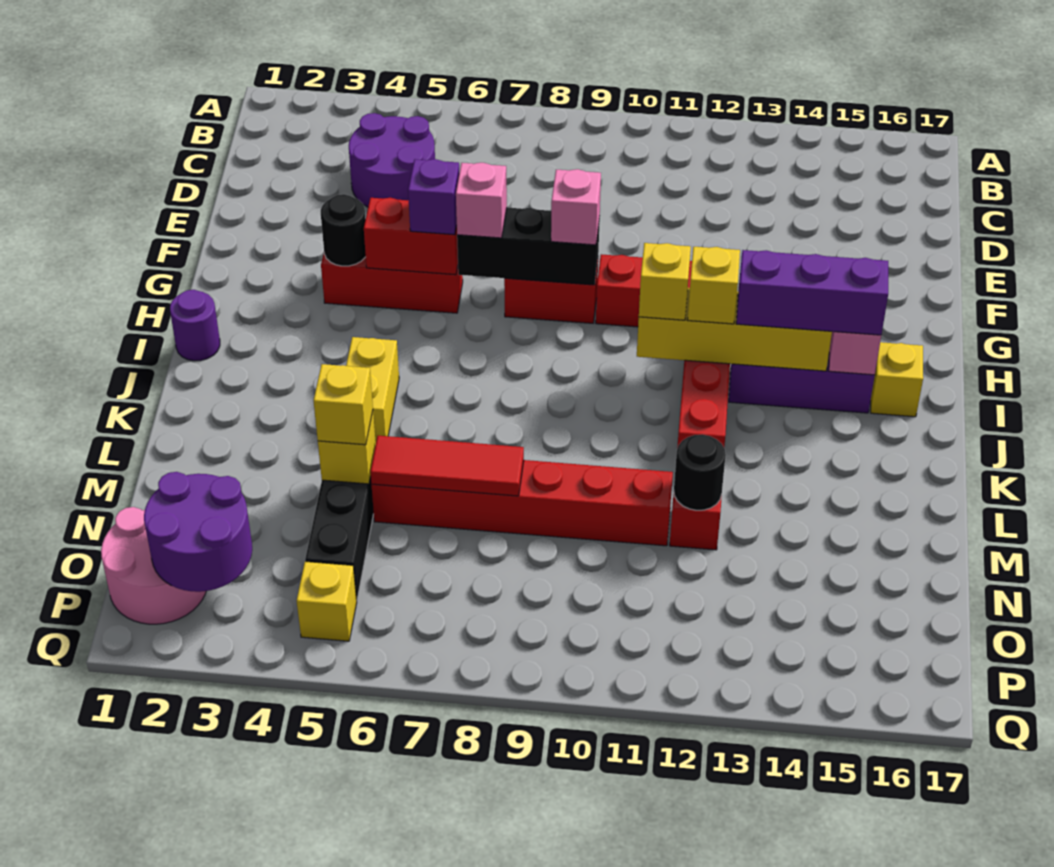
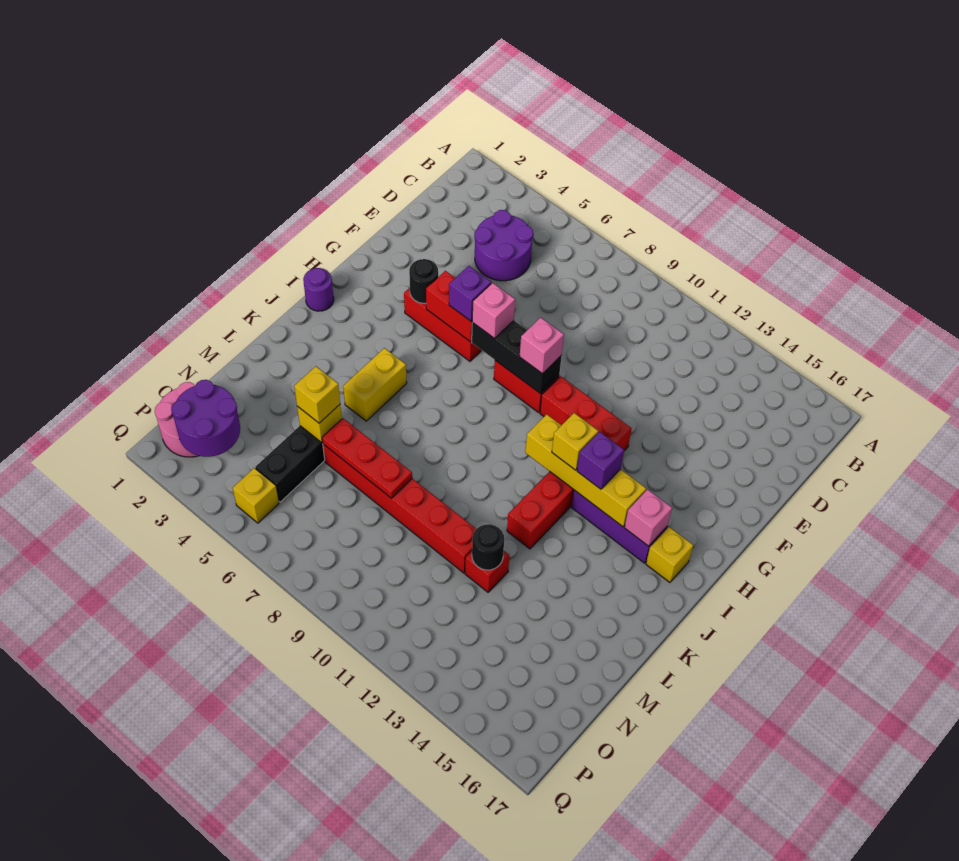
yellow 1x1 brick [639,243,691,320] -> none
purple 1x3 brick [736,250,888,335] -> purple 1x1 brick [577,432,624,489]
red 1x3 tile [370,436,524,496] -> red 1x3 plate [322,418,412,498]

